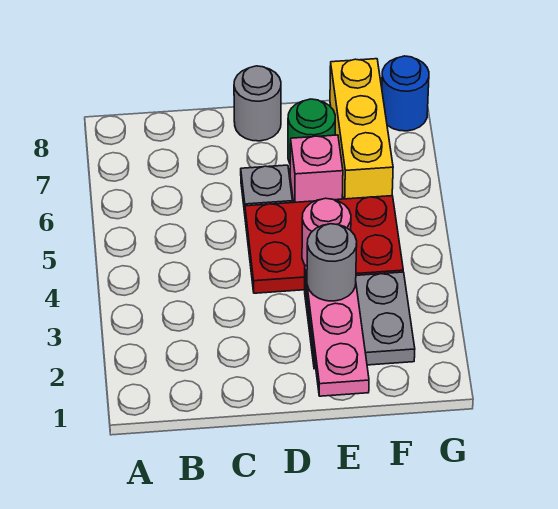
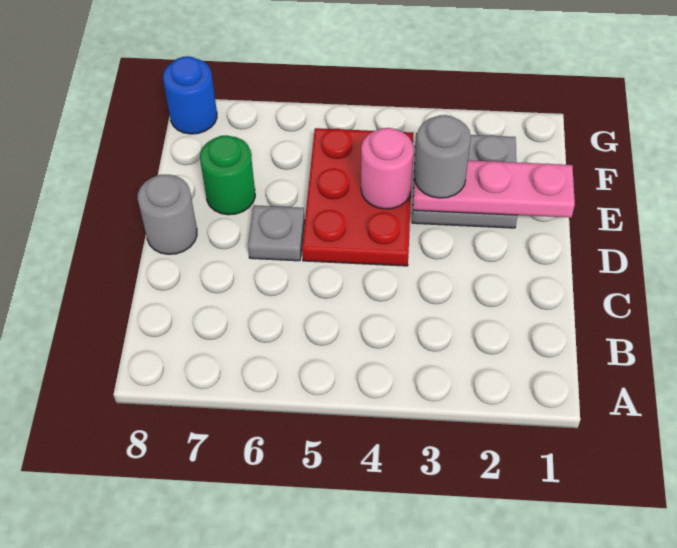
pink 1x1 brick [290,135,343,203] -> none
yellow 1x3 brick [330,59,393,199] -> none

